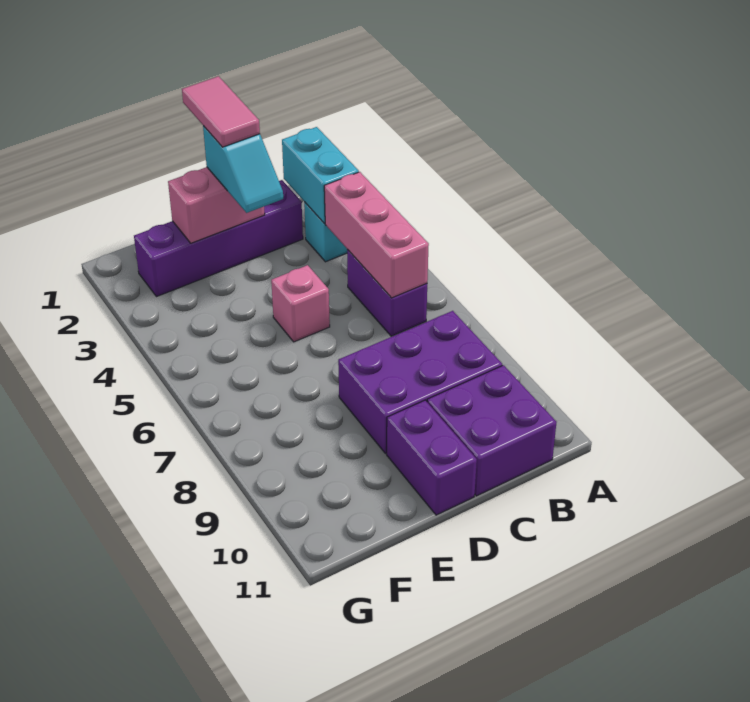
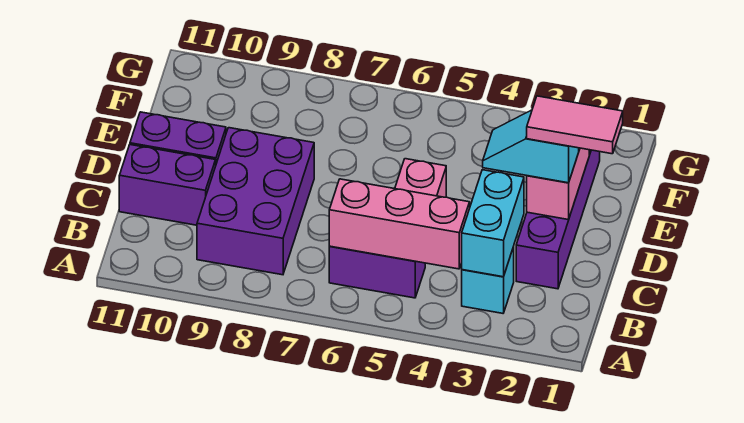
cyan 1x2 brick [282,127,359,224] -> cyan 1x2 brick turned to [462,170,524,277]
purple 2x2 brick [427,365,557,496] -> purple 1x2 brick [119,145,216,225]

